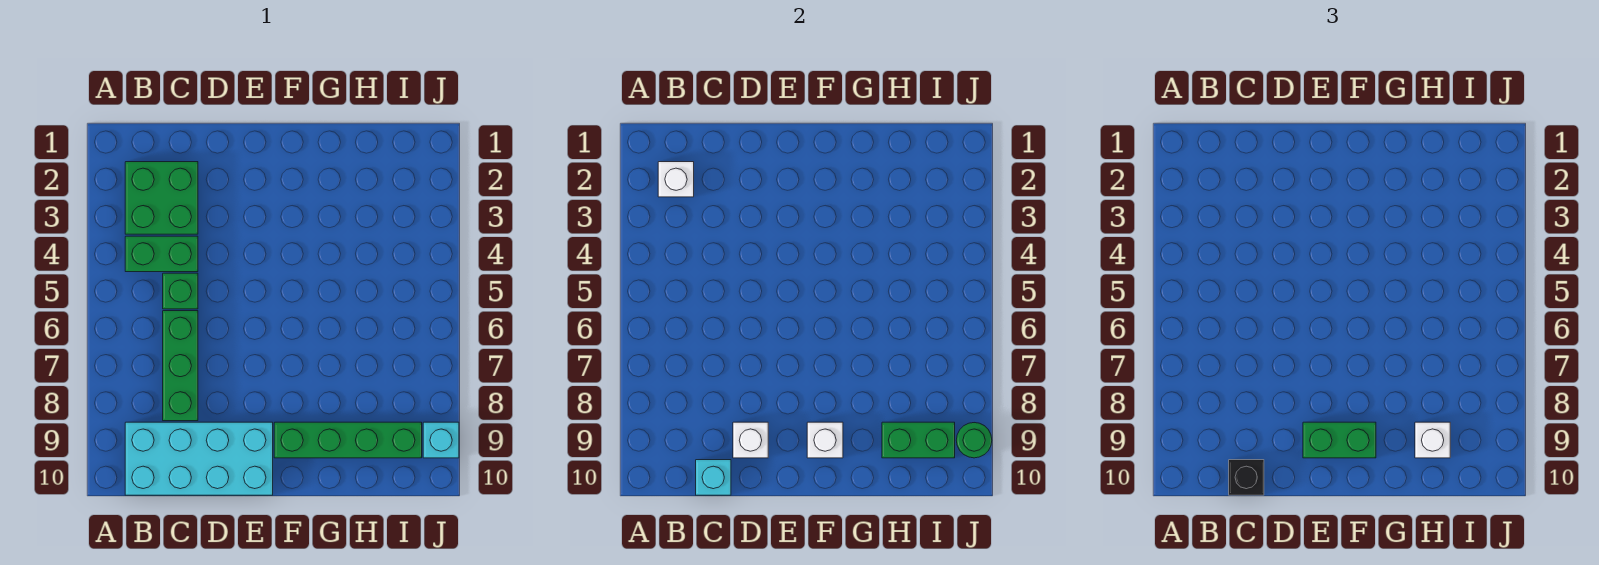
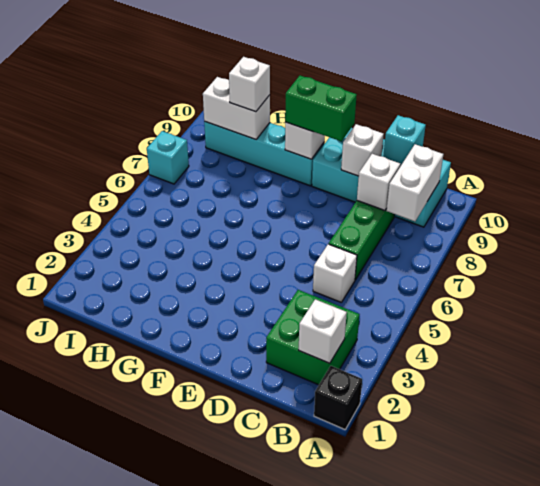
green 1x2 brick [125,236,198,272] -> none
none -> white 1x2 brick [386,144,443,221]
green 1x1 brick [163,273,198,309] -> white 1x1 brick [313,244,357,302]
none -> white 1x1 brick [357,154,400,210]
black 1x1 brick [1229,460,1264,495] -> black 1x1 brick moved to [314,366,362,429]
green 1x4 brick [274,422,422,458] -> cyan 1x4 brick [204,121,324,186]
green 1x2 brick [882,422,955,458] -> white 1x2 brick [203,77,270,139]
cyan 1x1 brick [423,422,459,458] -> cyan 1x1 brick moved to [147,131,189,184]
green 1x1 round brick [956,423,992,458] -> none

